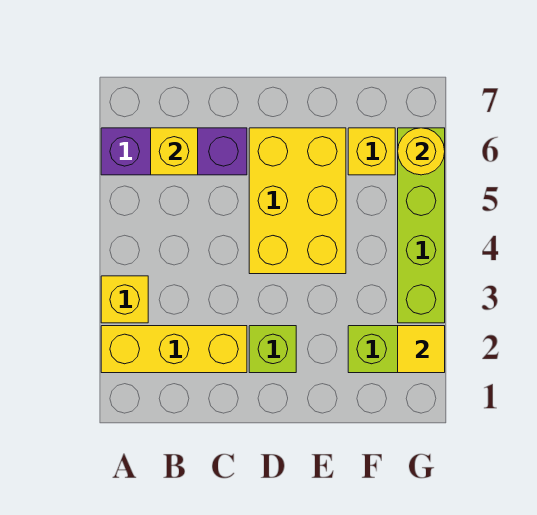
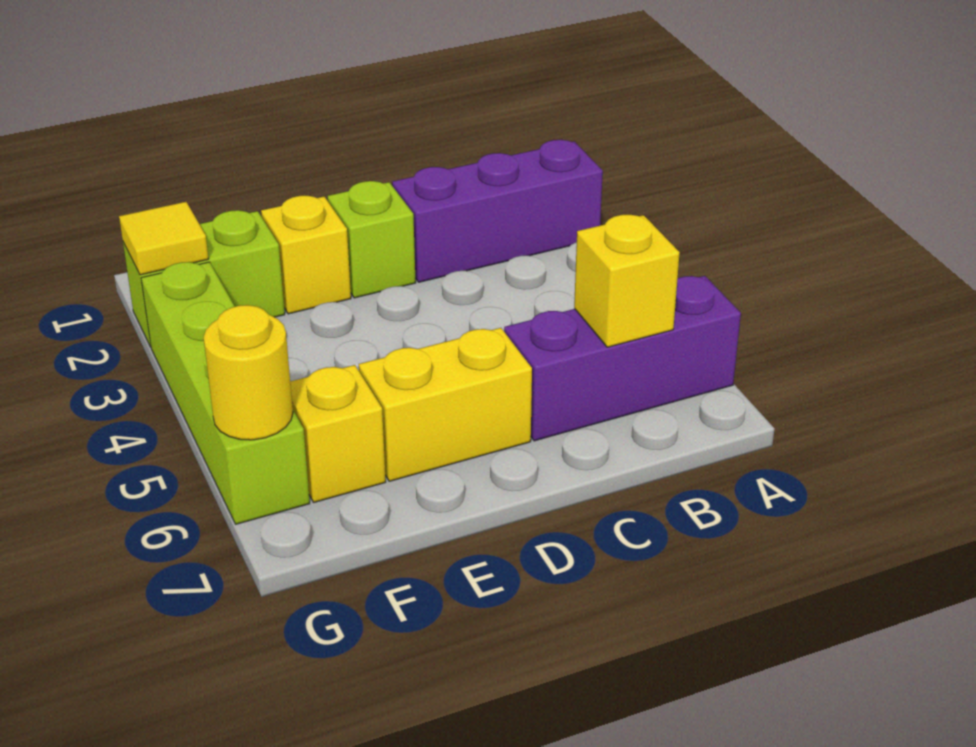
yellow 1x3 brick [101,326,247,373] -> purple 1x3 brick [392,140,603,282]
yellow 1x1 brick [101,276,148,323] -> yellow 1x1 brick moved to [261,196,351,314]
yellow 2x3 brick [249,128,346,274] -> yellow 1x2 brick [359,328,532,481]

